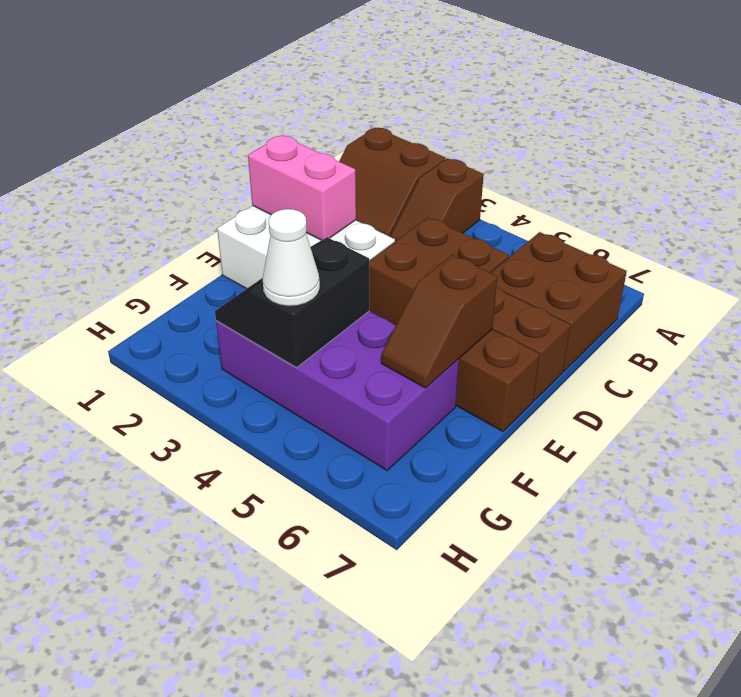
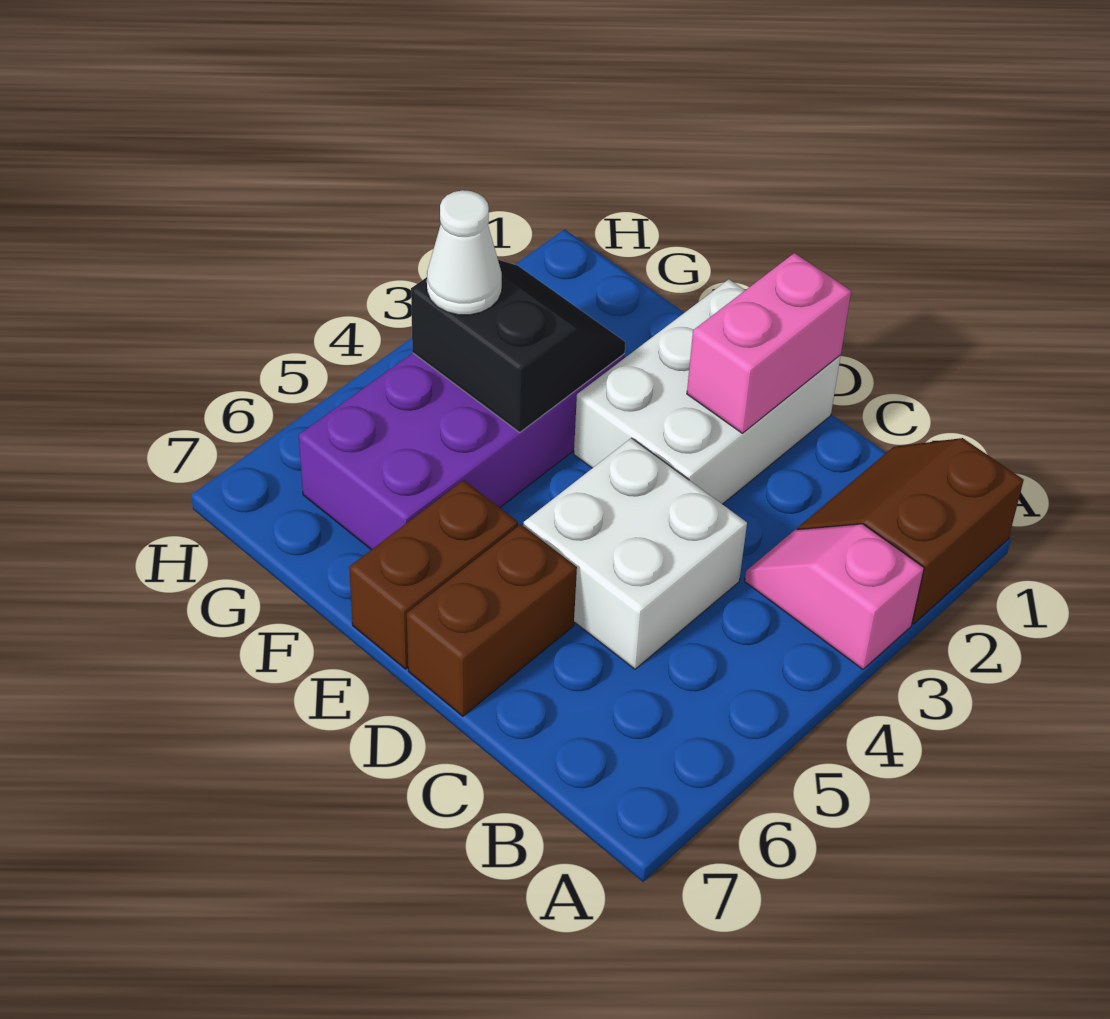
brown 1x2 slope [390,158,484,241] -> pink 1x2 slope [745,524,924,669]
brown 2x2 brick [491,232,627,371] -> none
brown 2x2 brick [369,217,509,325] -> white 2x2 brick [524,438,747,669]
brown 1x2 slope [381,255,497,388] -> none

